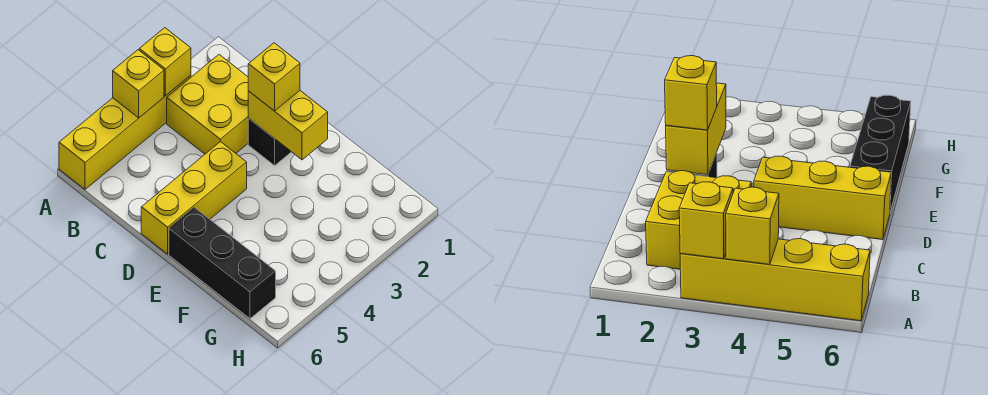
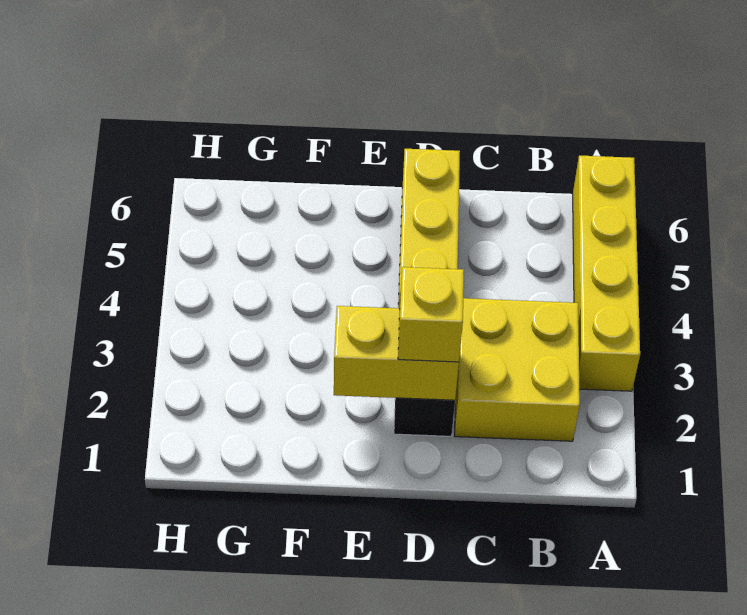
yellow 1x1 brick [139,28,191,96] -> none
yellow 1x1 brick [113,50,164,118] -> none
black 1x3 brick [169,207,276,319] -> none

